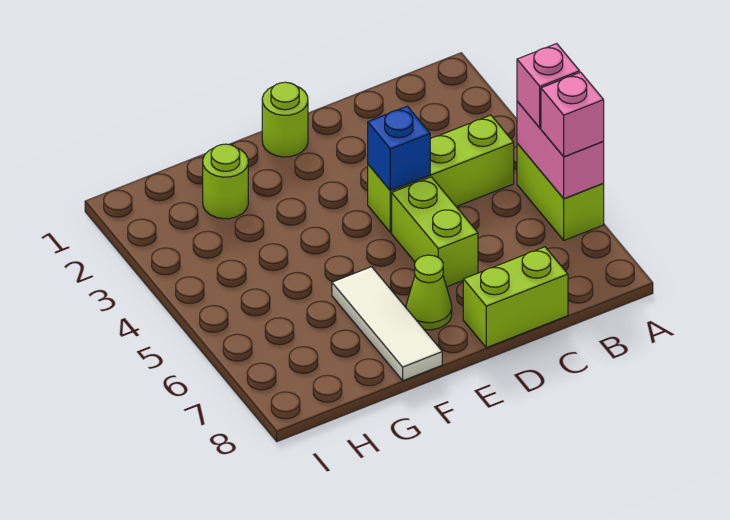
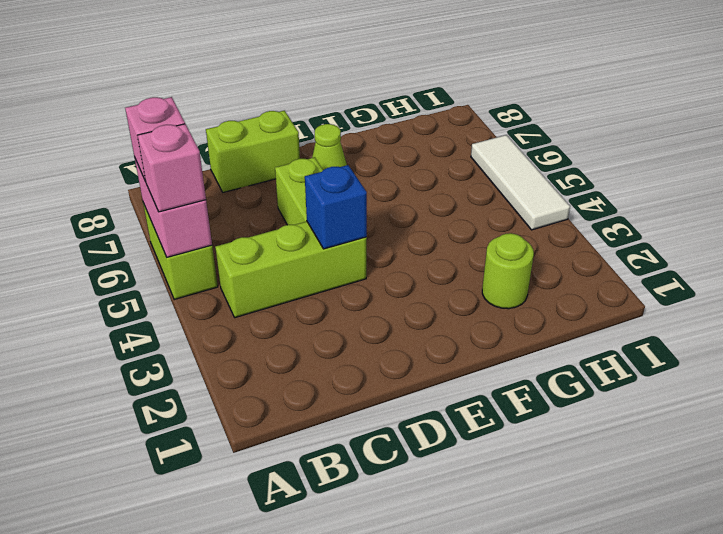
lime 1x1 round brick [262,82,308,157] -> none
white 1x3 tile [332,267,442,381] -> white 1x3 tile moved to [471,135,570,230]

